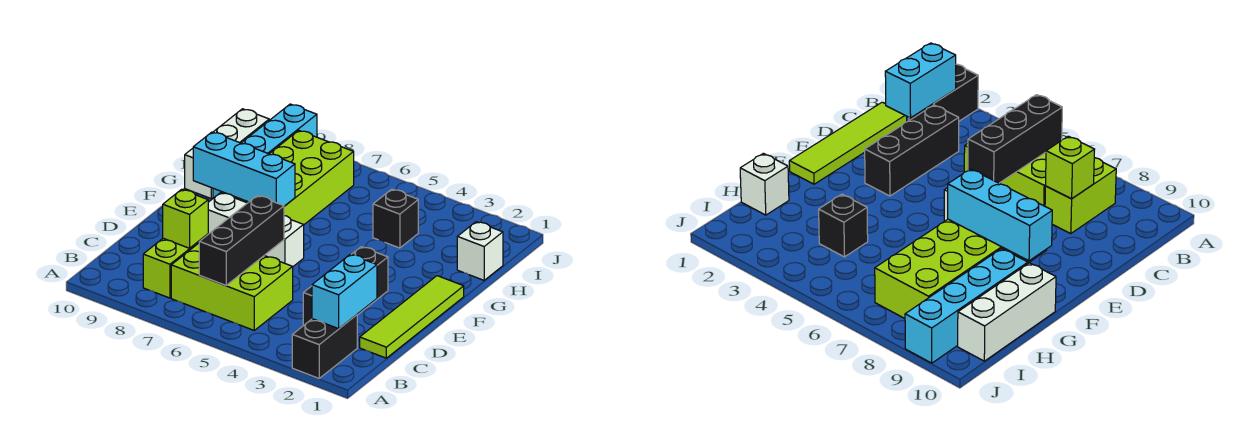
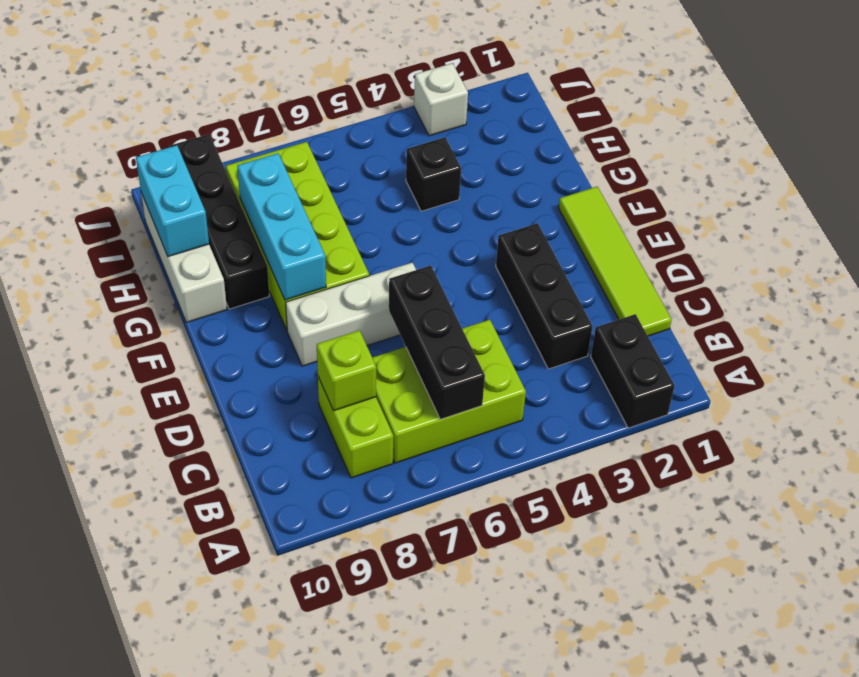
cyan 1x2 brick [312,254,377,329] -> cyan 1x2 brick moved to [136,145,209,256]
cyan 1x3 brick [193,132,295,206] -> cyan 1x3 brick turned to [237,153,326,300]
cyan 1x4 brick [213,104,317,198] -> black 1x4 brick [170,134,269,309]
white 1x1 brick [457,222,503,280] -> white 1x1 brick moved to [414,63,468,136]

